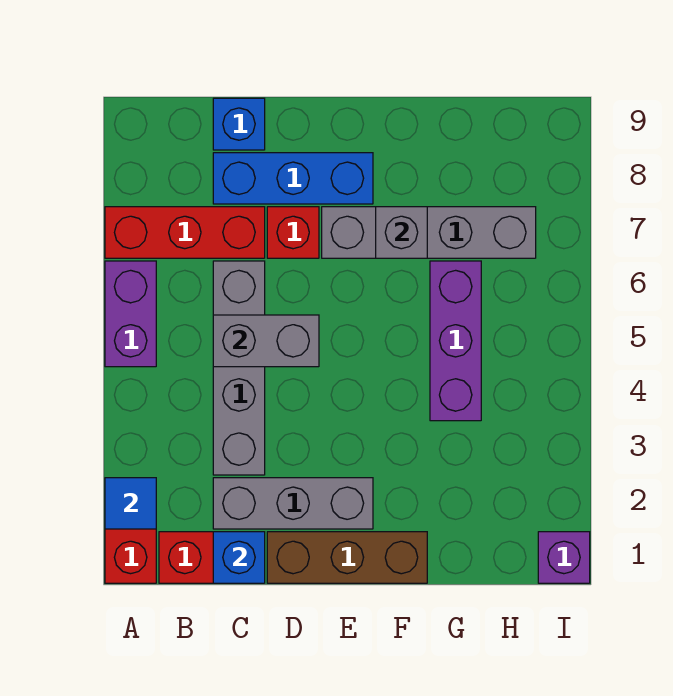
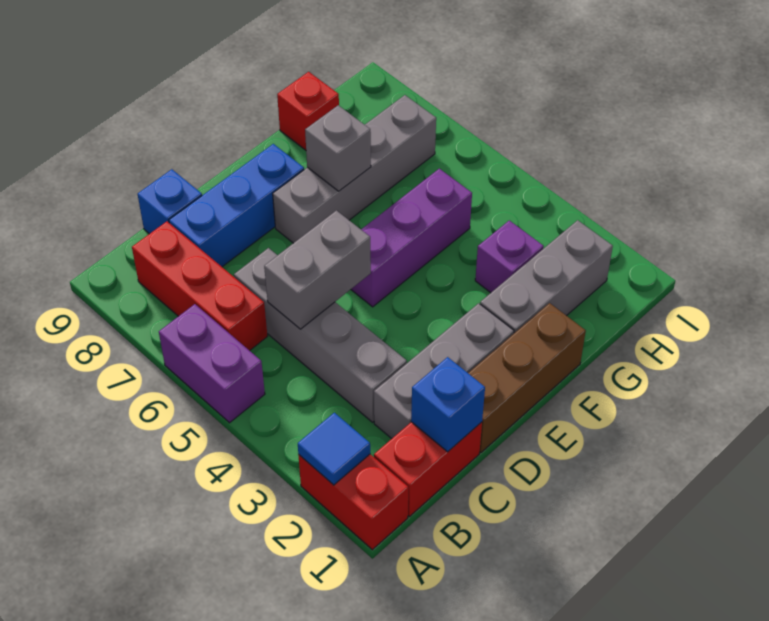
red 1x3 brick [105,207,265,258] -> red 1x3 brick turned to [132,221,267,351]
red 1x1 brick [267,207,319,258] -> red 1x1 brick moved to [277,72,339,150]
none -> grey 1x3 brick [480,220,613,333]
purple 1x3 brick [430,261,481,421] -> purple 1x3 brick turned to [351,169,472,307]
purple 1x1 brick [538,532,590,583] -> purple 1x1 brick moved to [475,220,544,293]

